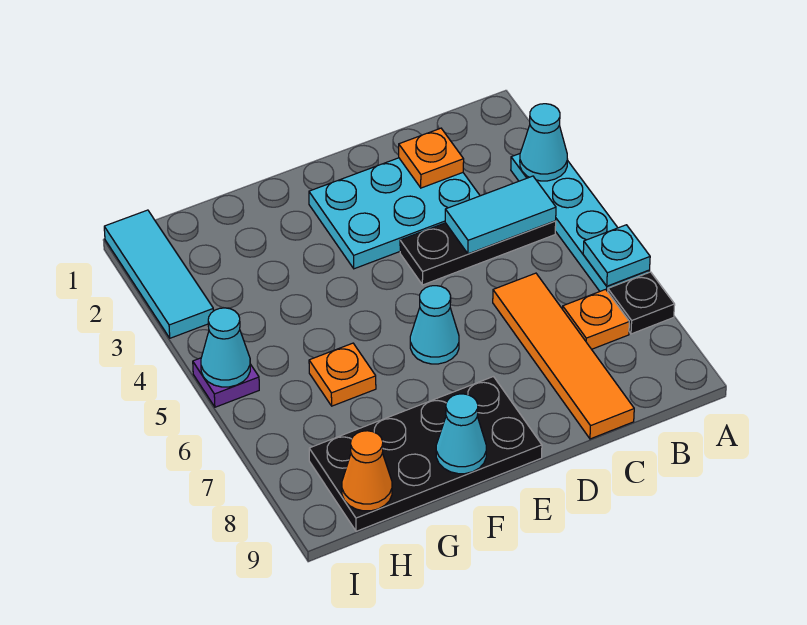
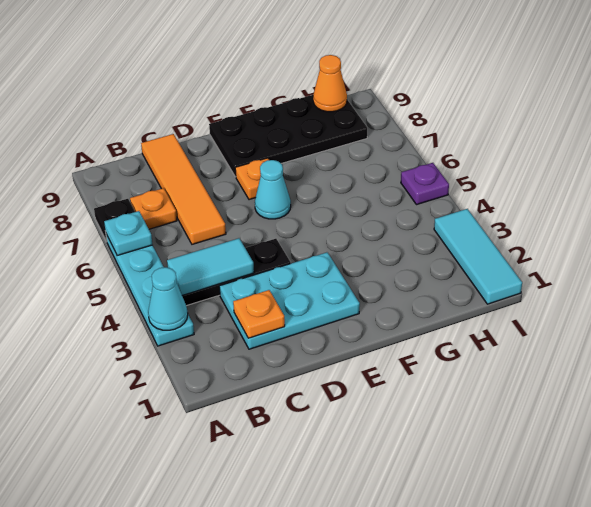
cyan 1x1 cone [436,394,486,474] -> none
orange 1x1 plate [309,343,376,406] -> orange 1x1 plate moved to [235,158,269,200]
cyan 1x1 cone [201,308,250,387] -> none

